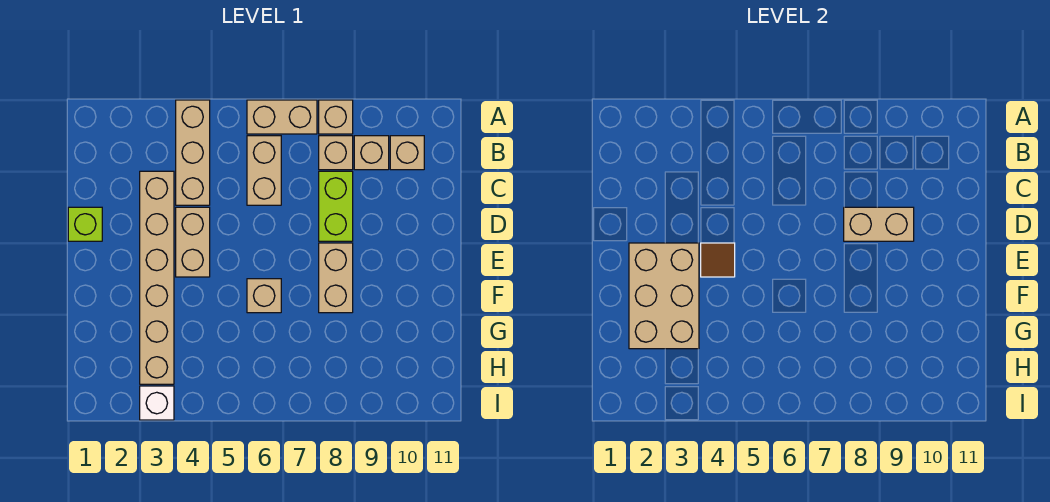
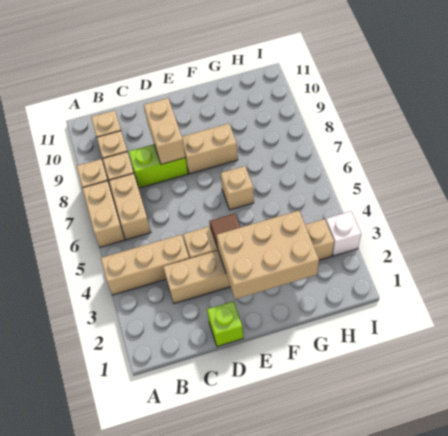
tan 1x2 brick [247,136,281,205] -> tan 1x2 brick turned to [109,173,151,240]

